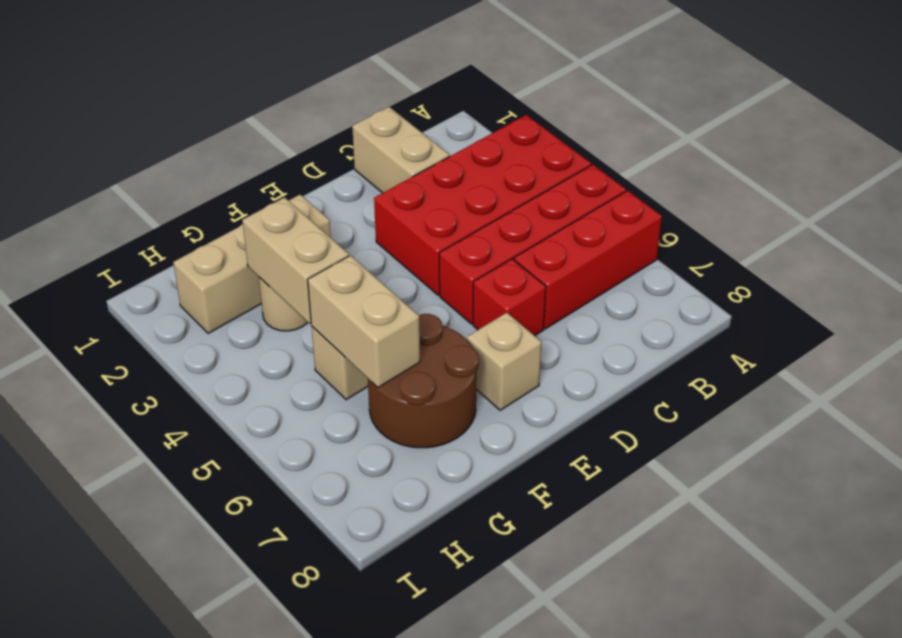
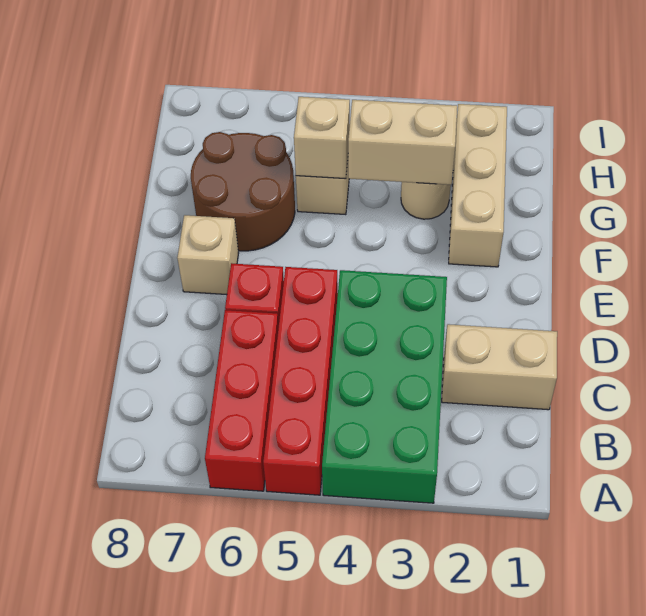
red 2x4 brick [374,115,591,295] -> green 2x4 brick [322,270,447,503]
tan 1x2 brick [308,255,420,387] -> tan 1x1 brick [294,97,350,179]

